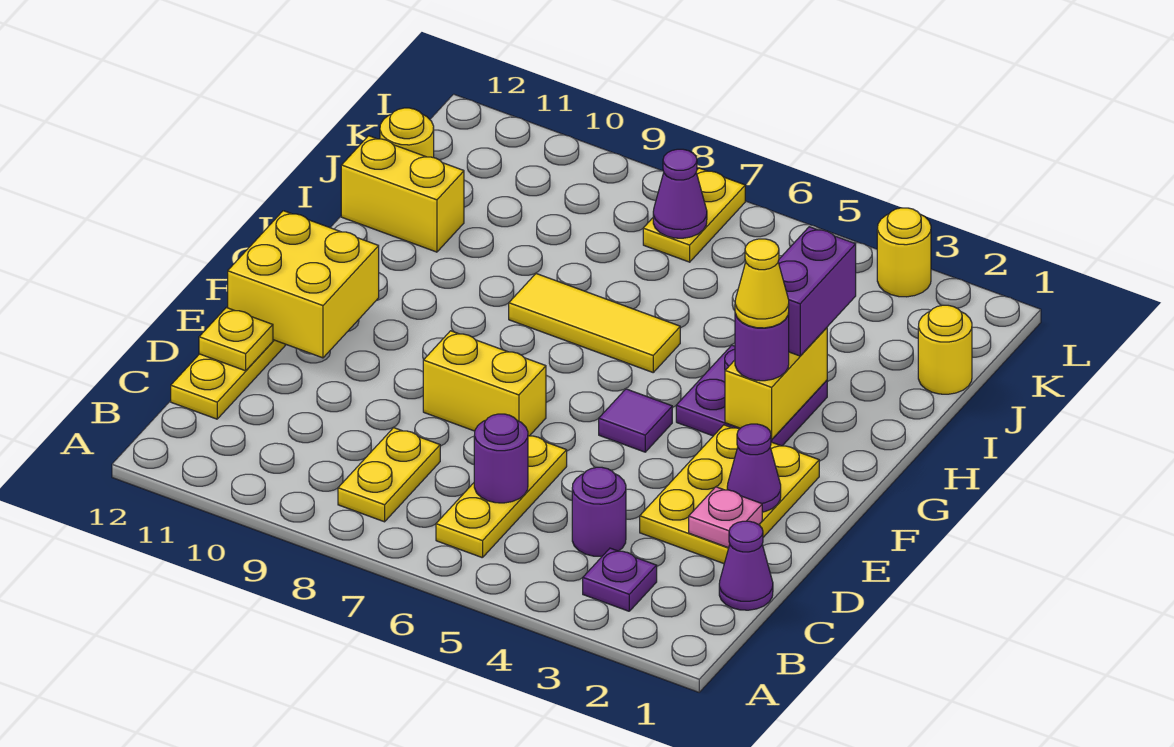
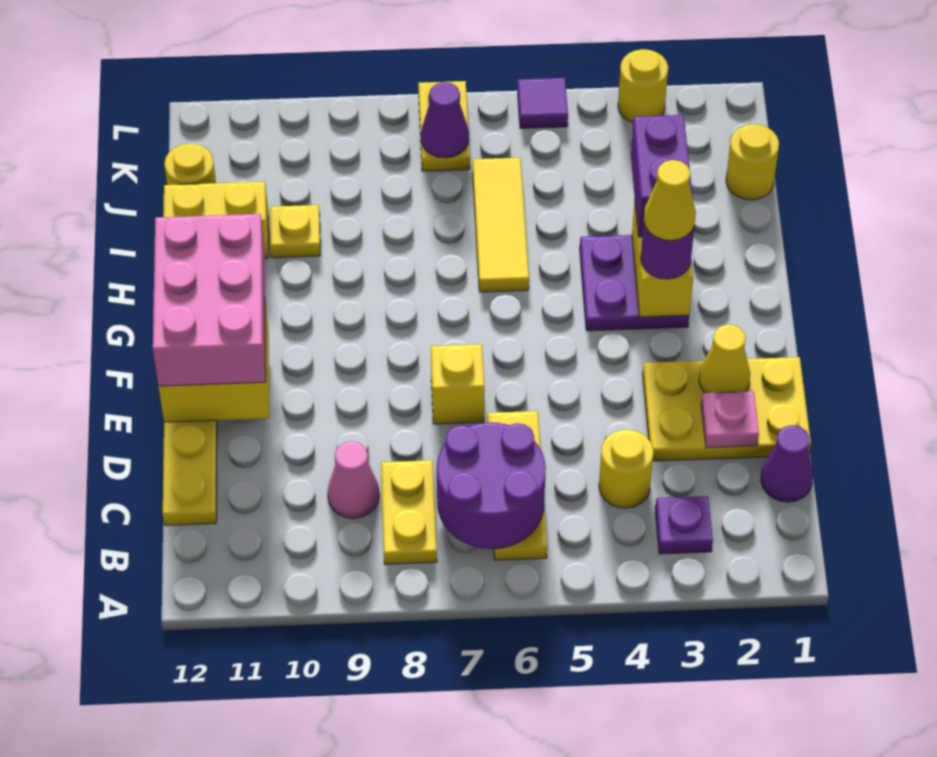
purple 1x1 round brick [572,467,626,556] -> yellow 1x1 round brick [599,430,654,508]
purple 1x1 round brick [474,414,528,503] -> purple 2x2 round brick [437,423,546,549]
none -> pink 1x1 cone [328,442,380,518]
yellow 2x3 plate [640,425,819,564] -> yellow 2x3 plate turned to [643,357,811,461]
yellow 1x1 plate [199,308,273,371] -> yellow 1x1 plate moved to [270,205,320,258]
purple 1x1 cone [727,424,781,512] -> yellow 1x1 cone [699,324,750,393]
yellow 1x2 brick [423,331,546,436] -> yellow 1x1 brick [431,344,484,424]
none -> pink 2x3 brick [153,214,266,386]
purple 1x1 tile [599,389,672,452] -> purple 1x1 tile moved to [518,78,568,128]
yellow 1x3 tile [509,274,680,372] -> yellow 1x3 tile turned to [473,158,529,292]

